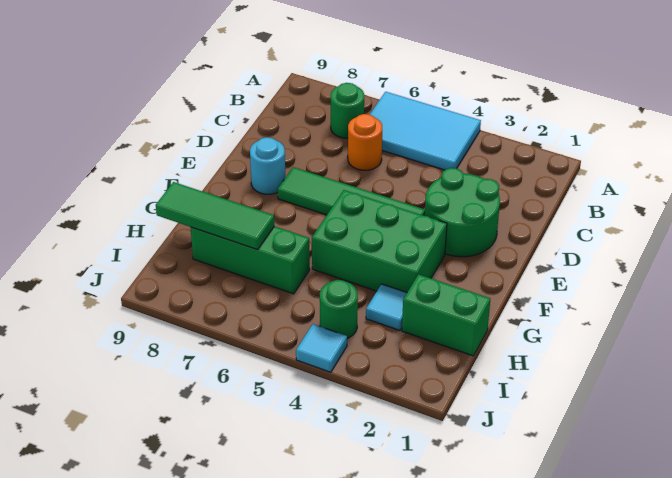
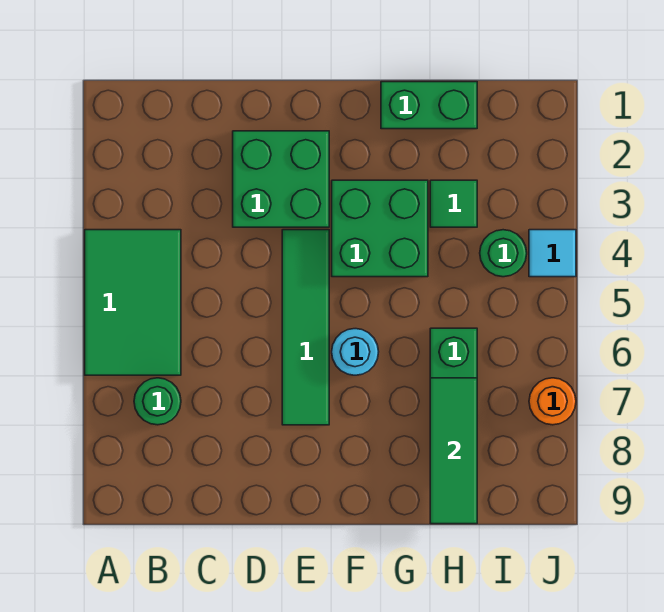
cyan 2x3 tile [370,92,481,170] -> green 2x3 tile [85,230,181,375]
orange 1x1 round brick [348,114,382,170] -> orange 1x1 round brick moved to [529,378,576,425]
green 2x2 round brick [425,168,500,257] -> green 2x2 brick [233,131,329,227]
cyan 1x1 round brick [250,137,286,194] -> cyan 1x1 round brick moved to [332,329,379,375]
green 2x3 brick [312,190,447,292] -> green 2x2 brick [332,180,428,277]
green 1x2 brick [402,274,490,356] -> green 1x2 brick turned to [381,82,477,129]
cyan 1x1 tile [366,284,407,330] -> green 1x1 tile [430,180,477,227]

